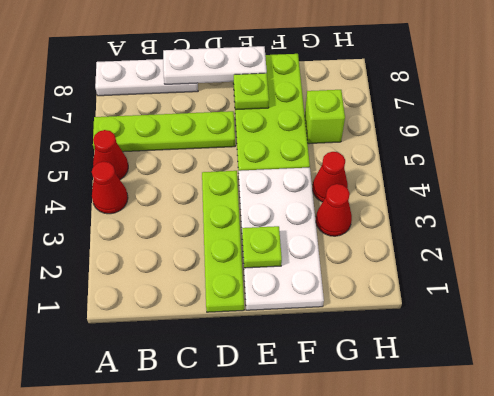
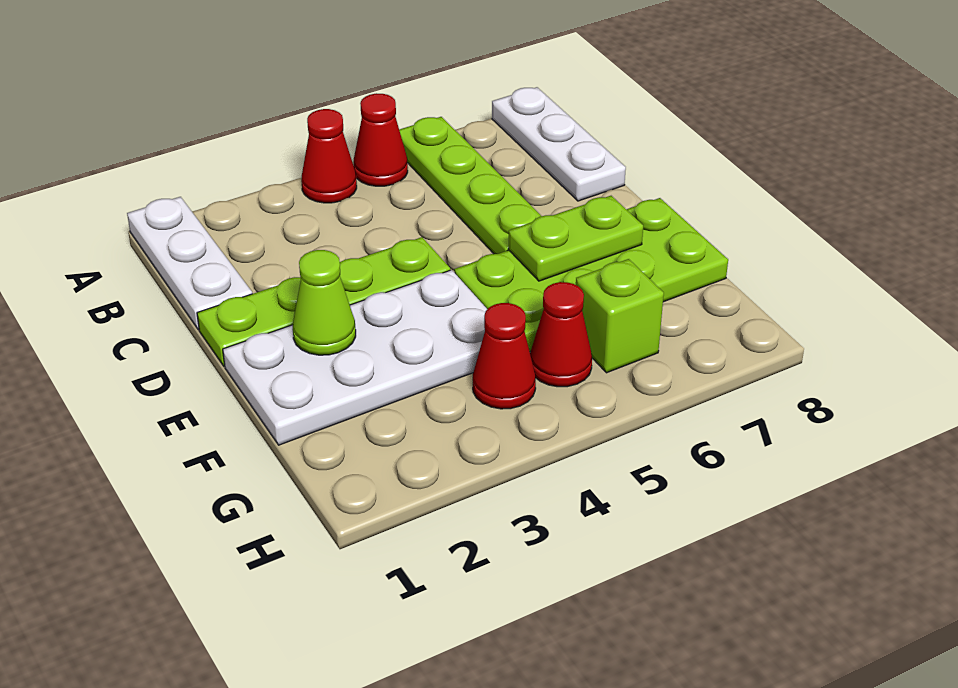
white 1x3 plate [163,46,267,84] -> white 1x3 plate moved to [127,197,252,330]
lime 1x1 plate [242,226,282,268] -> lime 1x1 cone [293,250,356,355]
lime 1x1 plate [234,73,269,110] -> lime 1x2 plate [509,196,643,281]
red 1x1 cone [316,184,352,236] -> red 1x1 cone moved to [530,282,592,387]

